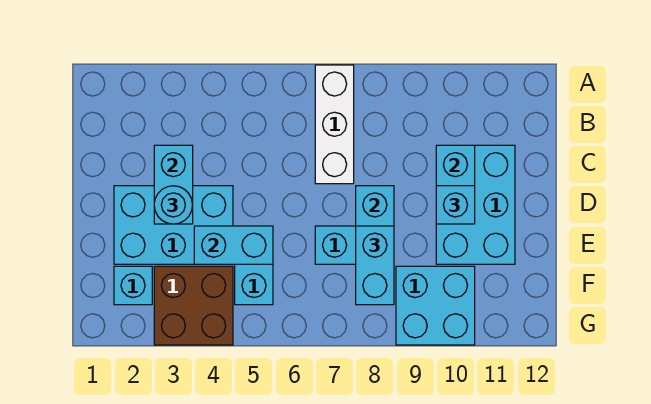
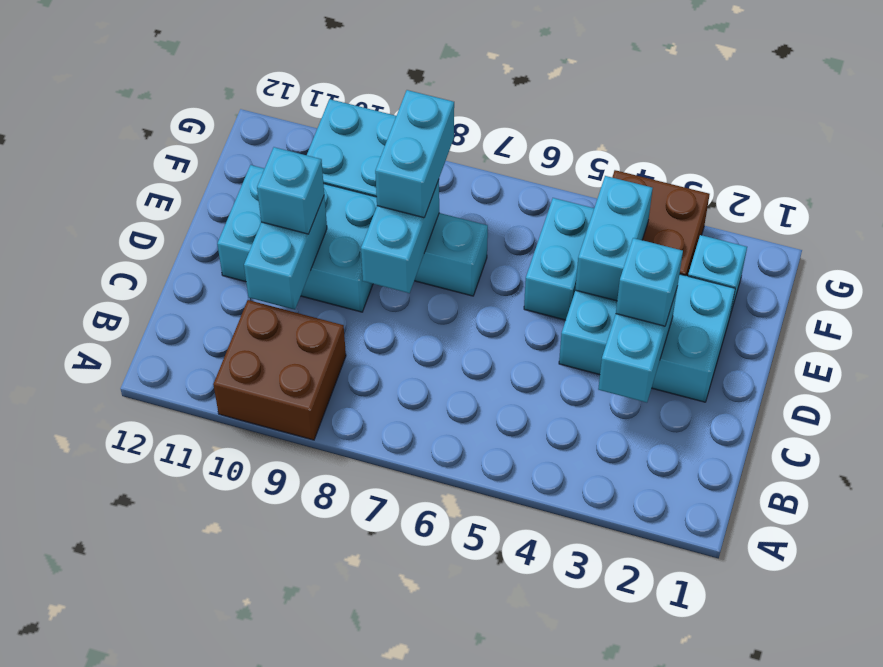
white 1x3 brick [315,65,354,184] -> none
none -> brown 2x2 brick [213,300,346,440]
cyan 2x3 brick [436,145,515,264] -> cyan 2x3 brick turned to [217,165,377,312]
cyan 1x1 round brick [154,186,193,224] -> cyan 1x1 brick [616,238,683,326]
cyan 1x2 brick [194,226,273,264] -> cyan 1x2 brick turned to [575,176,653,301]

